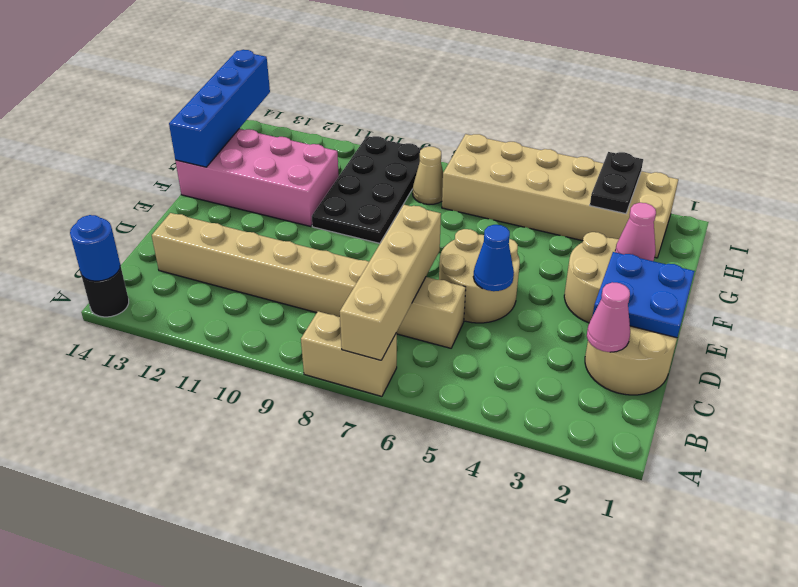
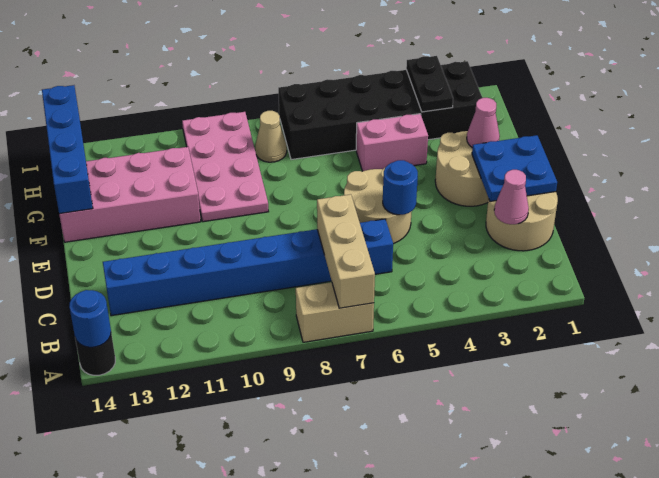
tan 1x4 brick [340,205,441,360] -> tan 1x3 brick [317,194,375,308]
tan 1x8 brick [152,213,466,348] -> blue 1x8 brick [103,219,393,316]
blue 1x1 cone [473,225,514,291] -> blue 1x1 round brick [383,160,418,215]
black 2x4 plate [312,136,423,243] -> pink 2x4 plate [182,112,269,222]
none -> pink 1x2 brick [356,114,428,171]
tan 2x6 brick [442,134,678,258] -> black 2x6 brick [278,61,482,160]

